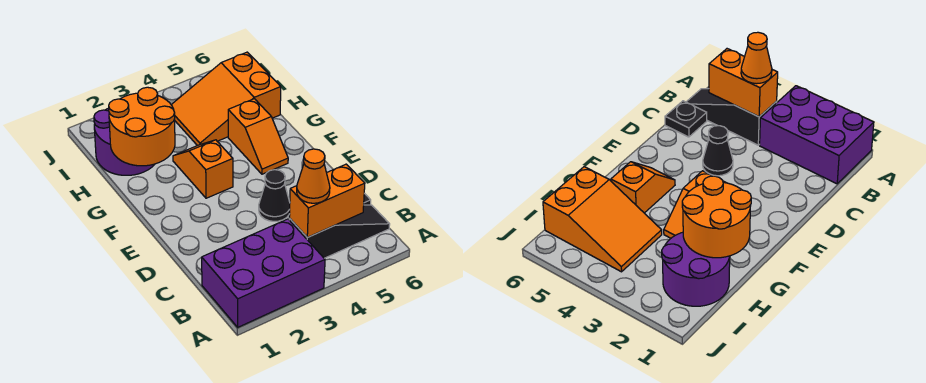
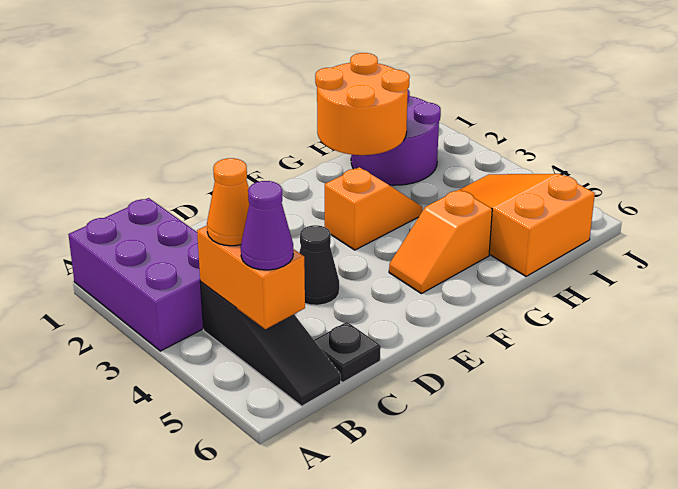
none -> purple 1x1 cone [241,181,293,270]

